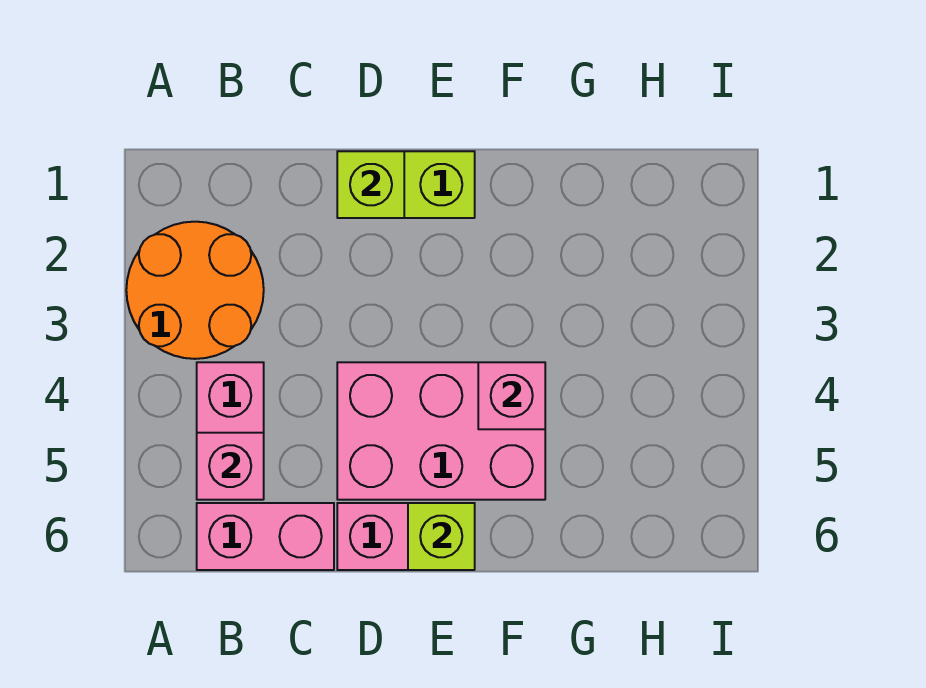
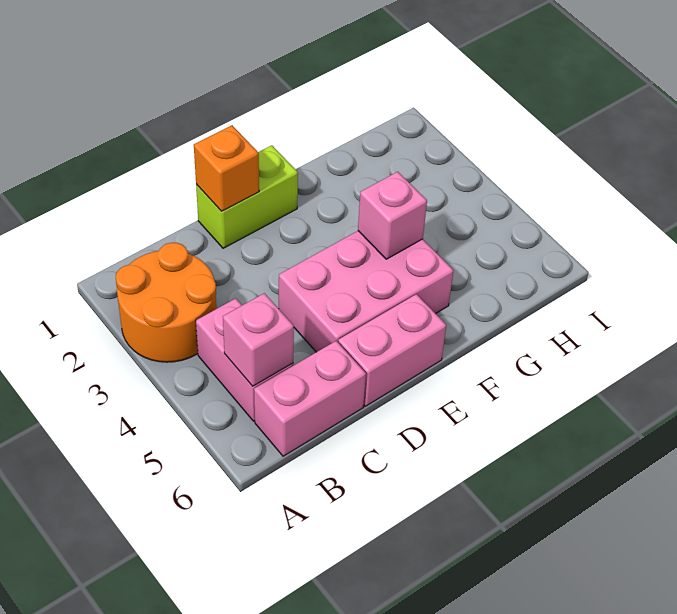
lime 1x1 brick [337,151,404,218] -> orange 1x1 brick [194,125,259,211]
lime 1x1 brick [408,503,475,570] -> none

